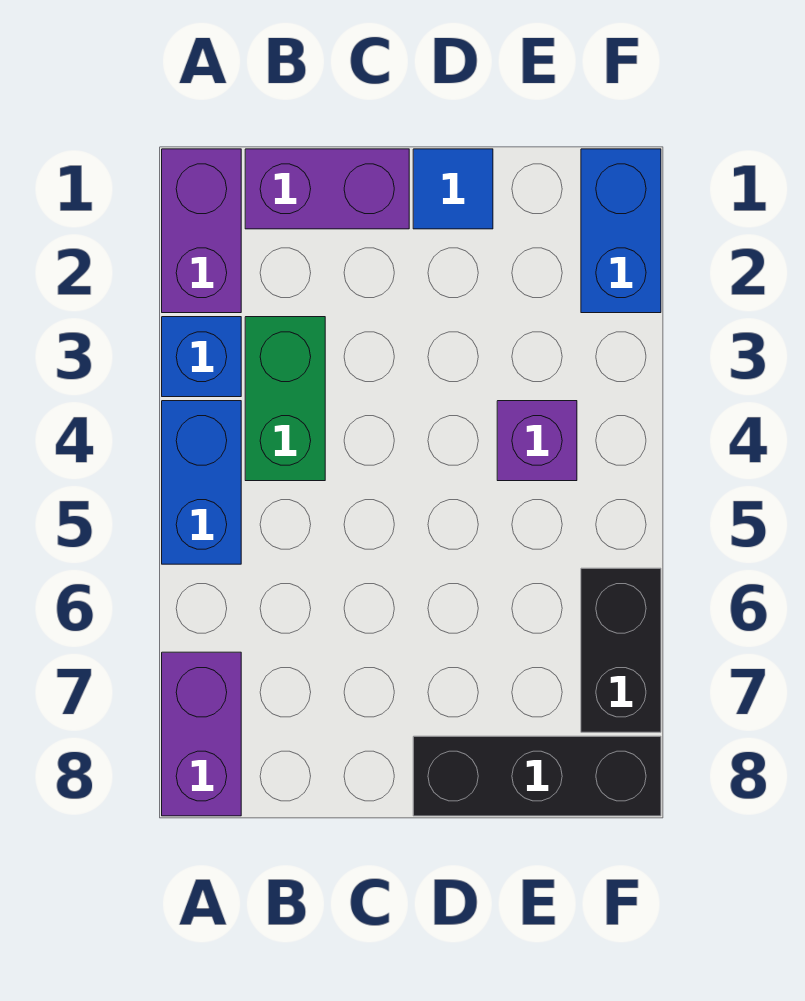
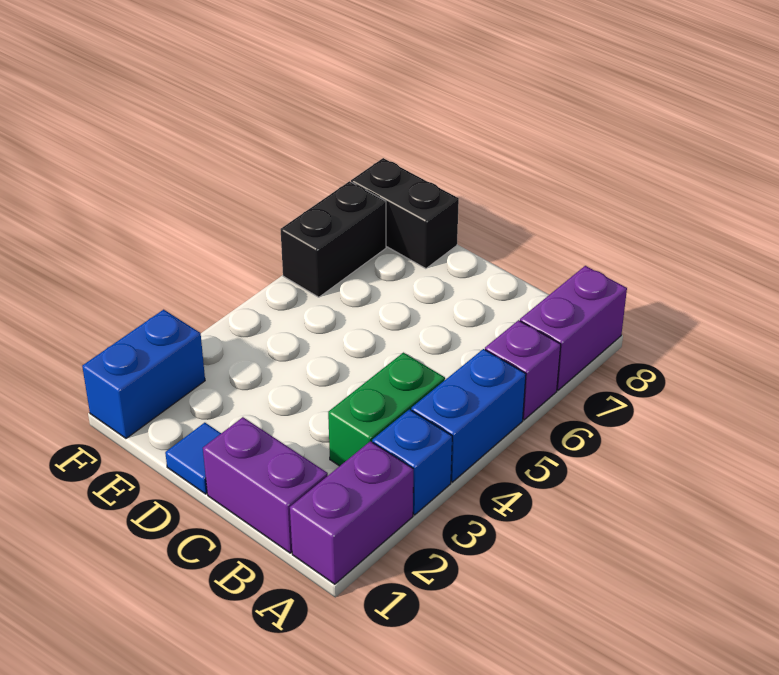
black 1x3 brick [413,736,661,816] -> black 1x2 brick [351,158,459,269]
purple 1x1 brick [497,401,577,481] -> purple 1x1 brick moved to [485,320,561,420]

